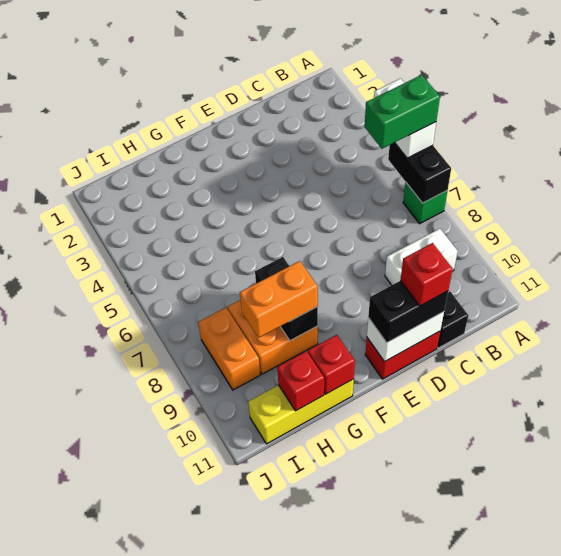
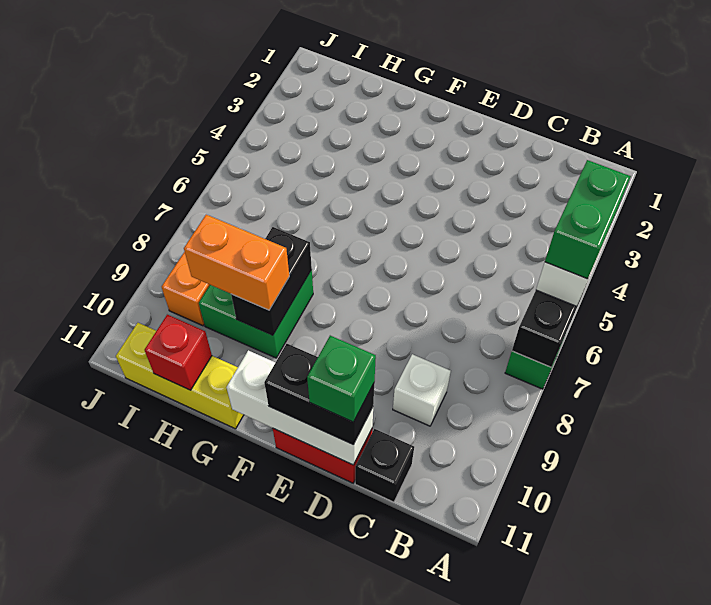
green 1x2 brick [365,75,440,149] -> green 1x2 brick turned to [545,160,631,279]
white 1x2 brick [385,229,458,285] -> white 1x1 brick [393,354,451,426]
white 1x2 brick [367,312,444,362] -> white 1x3 brick [227,350,373,465]
red 1x1 brick [400,243,453,306] -> green 1x1 brick [307,336,376,422]
orange 2x2 brick [228,300,318,374] -> green 2x2 brick [199,270,313,358]
red 1x1 brick [308,335,355,394] -> none

